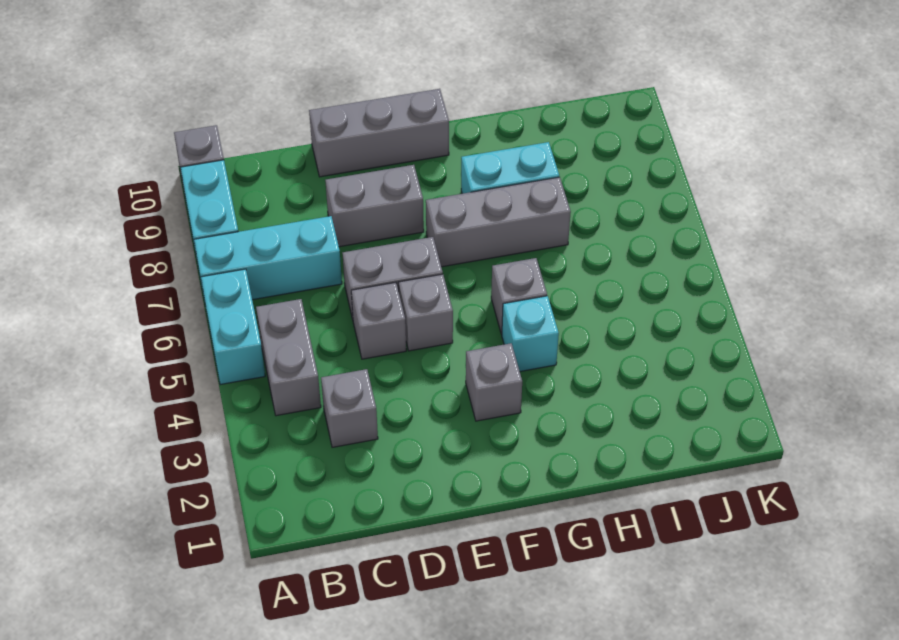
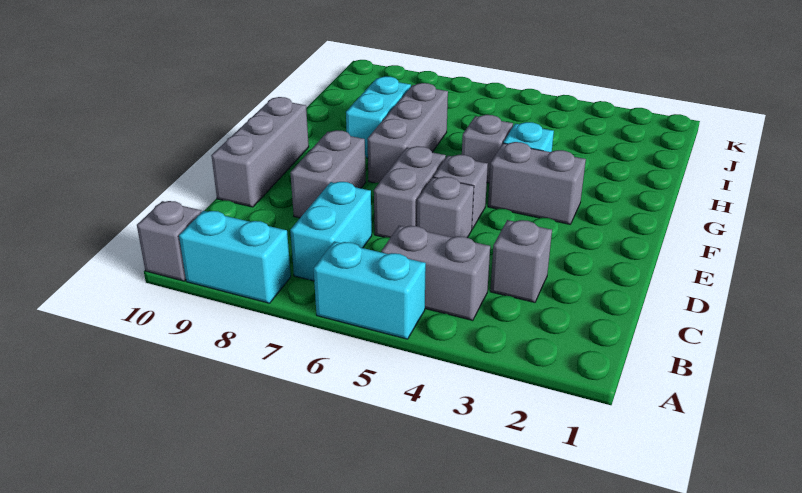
cyan 1x3 brick [194,216,342,301] -> cyan 1x2 brick [290,182,372,281]
grey 1x1 brick [466,343,522,421] -> grey 1x2 brick [488,142,586,224]

